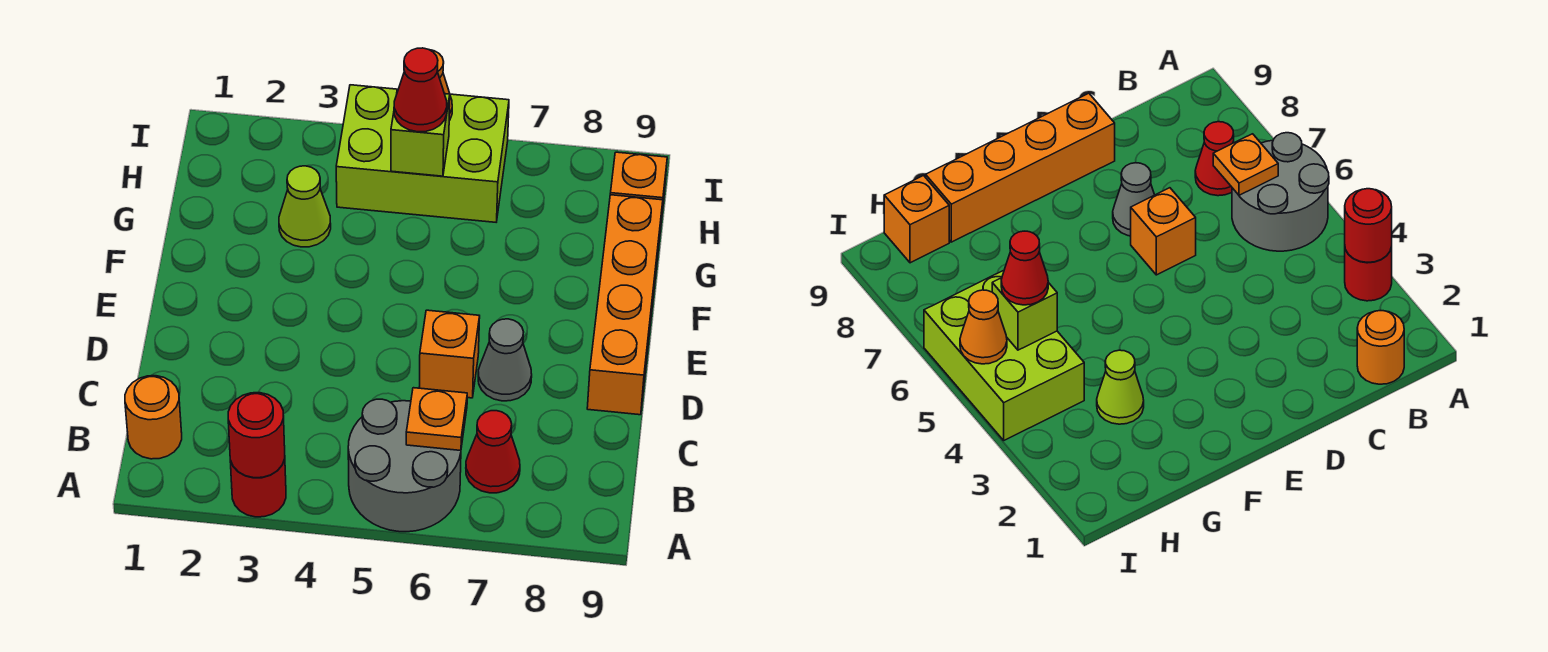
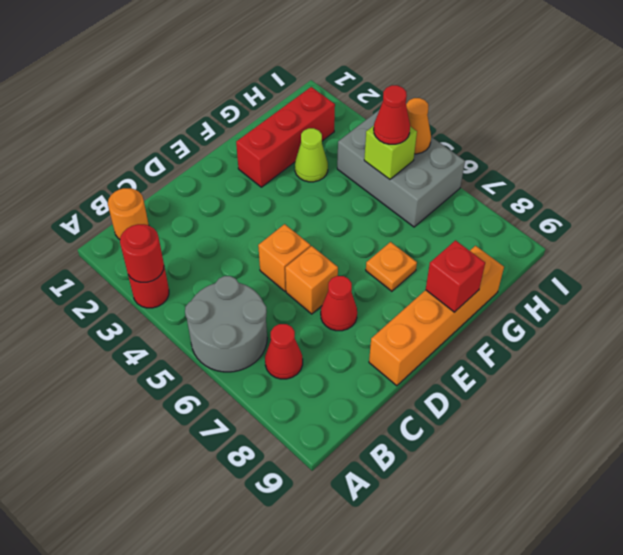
orange 1x1 plate [406,388,467,451] -> orange 1x1 plate moved to [366,242,417,291]
grey 1x1 cone [478,319,532,401] -> red 1x1 cone [321,276,357,331]
none -> red 1x3 brick [236,87,335,187]
none -> red 1x1 brick [426,240,485,312]
lime 2x3 brick [336,85,509,222] -> grey 2x3 brick [337,110,465,227]
orange 1x1 brick [610,152,667,230] -> orange 1x1 brick moved to [258,224,310,291]

